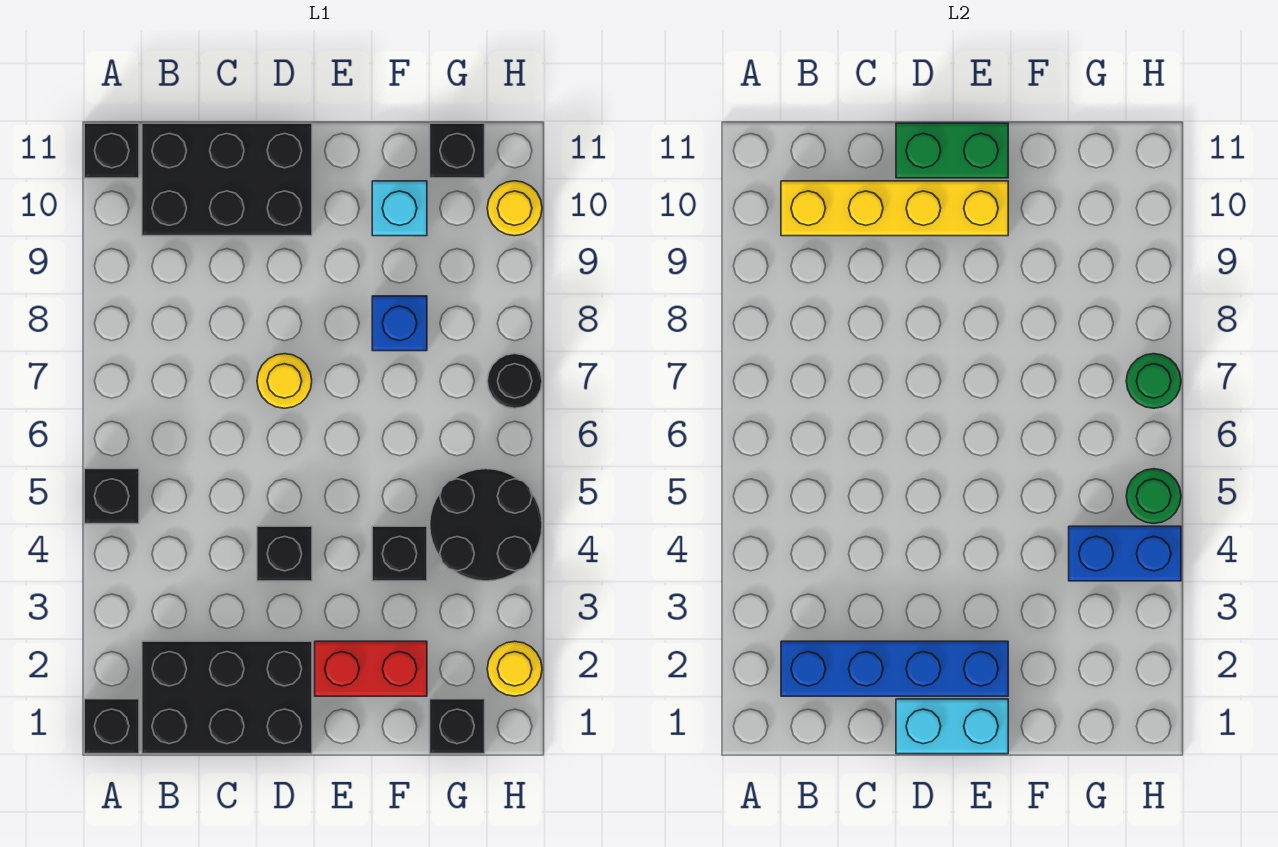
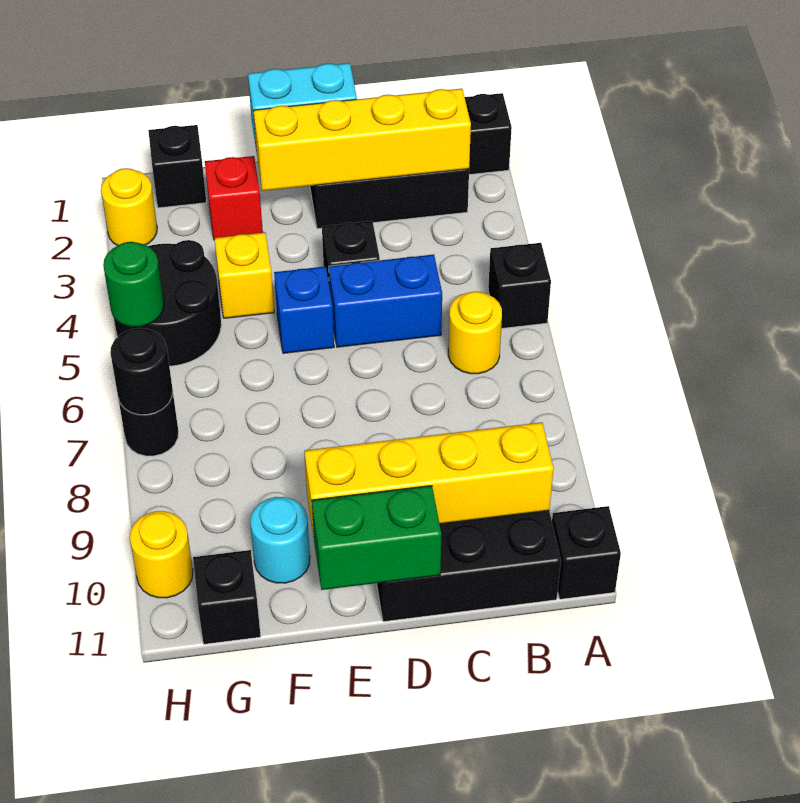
blue 1x4 brick [781,641,1008,696] -> yellow 1x4 brick [253,89,471,191]
yellow 1x1 round brick [257,354,312,408] -> yellow 1x1 round brick moved to [448,291,502,374]
red 1x2 brick [315,641,427,696] -> red 1x1 brick [205,156,263,240]
black 1x1 brick [372,526,427,581] -> yellow 1x1 brick [214,232,274,318]
blue 1x1 brick [372,296,427,351] -> blue 1x1 brick moved to [274,266,334,353]
cyan 1x1 brick [372,181,427,236] -> cyan 1x1 round brick [250,497,310,583]
blue 1x2 brick [1069,526,1181,581] -> blue 1x2 brick moved to [329,255,442,347]
green 1x1 round brick [1126,354,1181,408] -> black 1x1 round brick [110,328,173,415]

